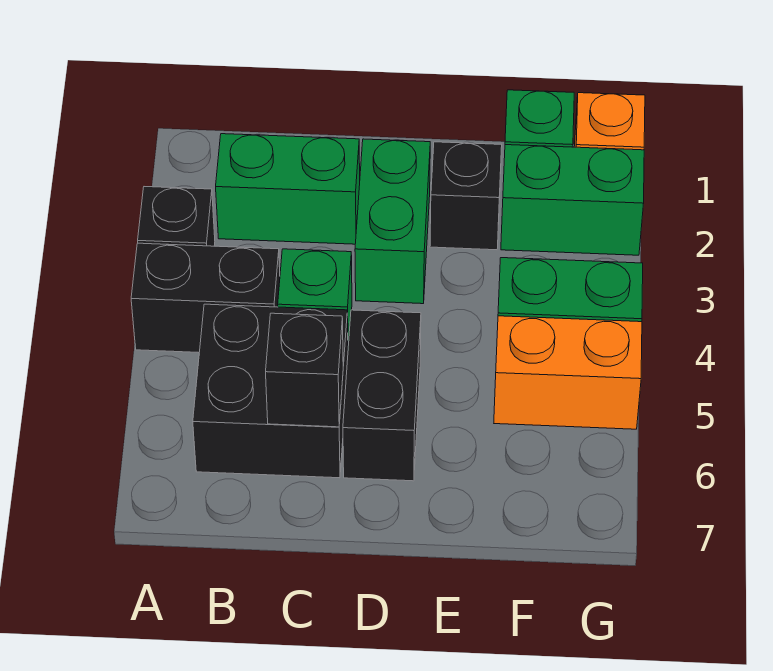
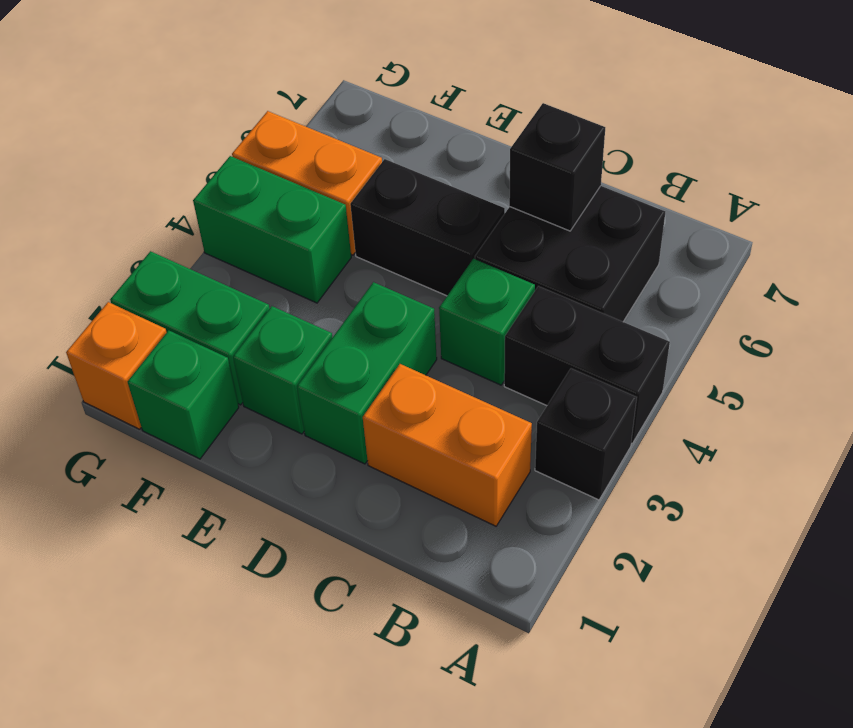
green 1x2 brick [216,134,360,244] -> orange 1x2 brick [363,364,532,526]
black 1x2 brick [343,310,421,481] -> black 1x2 brick turned to [350,159,505,296]
black 1x1 brick [430,142,502,250] -> green 1x1 brick [233,306,332,434]

